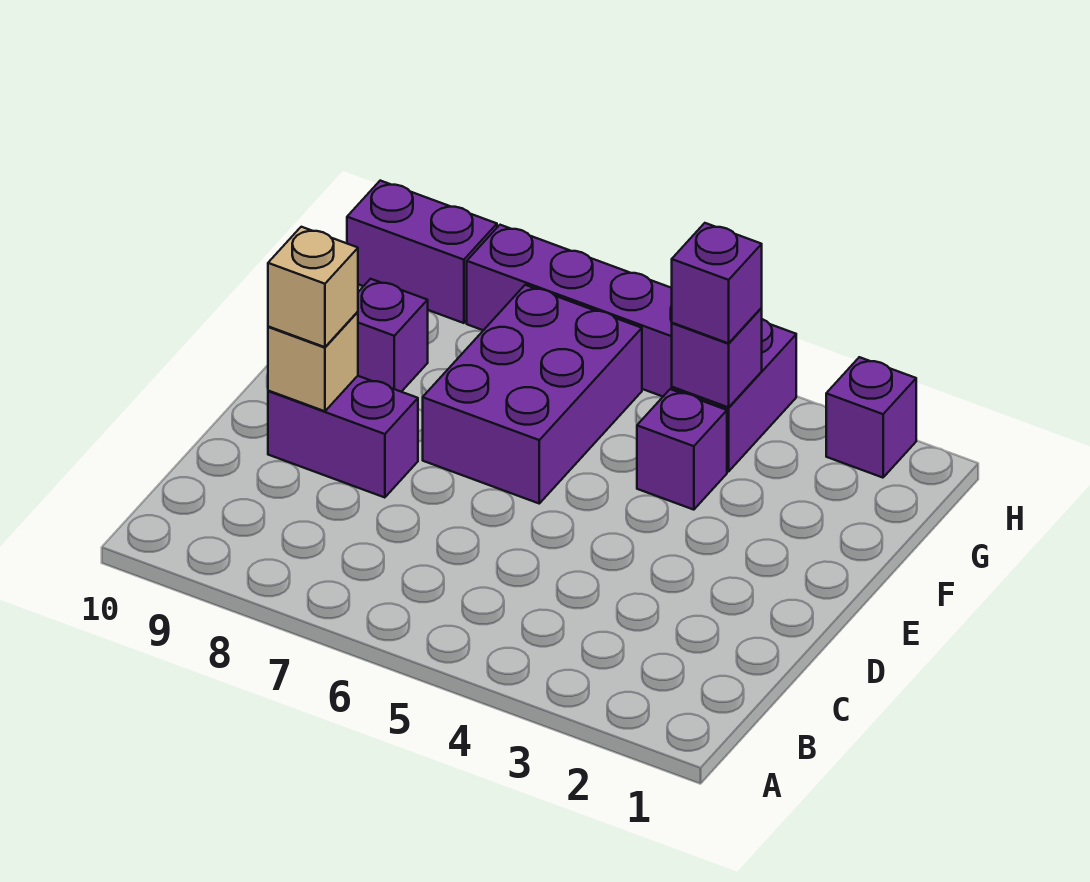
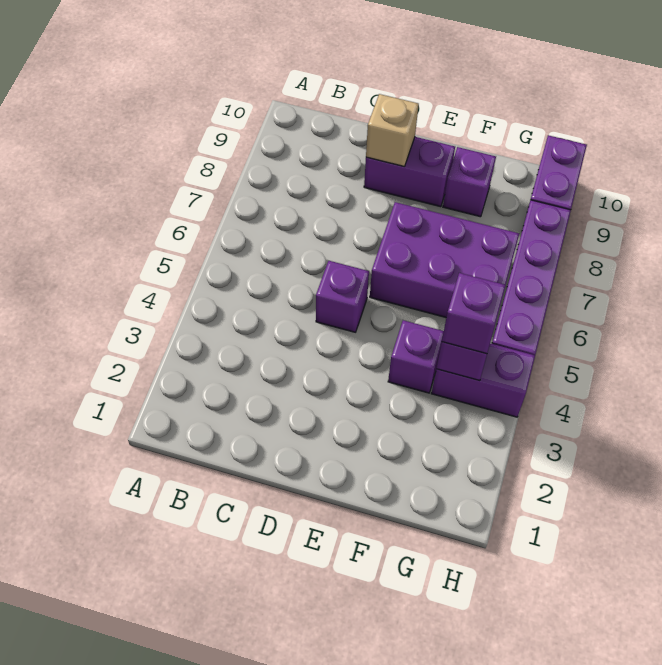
purple 1x2 brick [268,376,418,498] -> purple 1x2 brick turned to [364,137,455,207]
tan 1x1 brick [268,227,358,347] -> none
purple 1x1 brick [826,357,916,478] -> purple 1x1 brick moved to [316,261,369,332]

